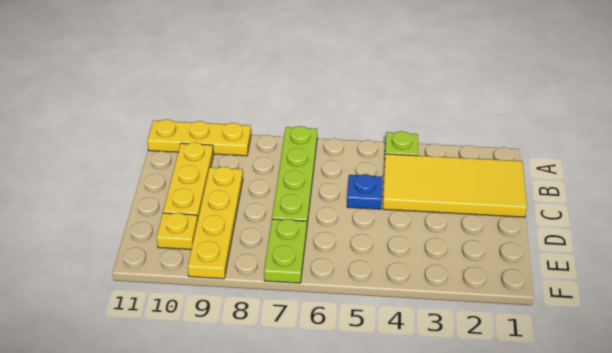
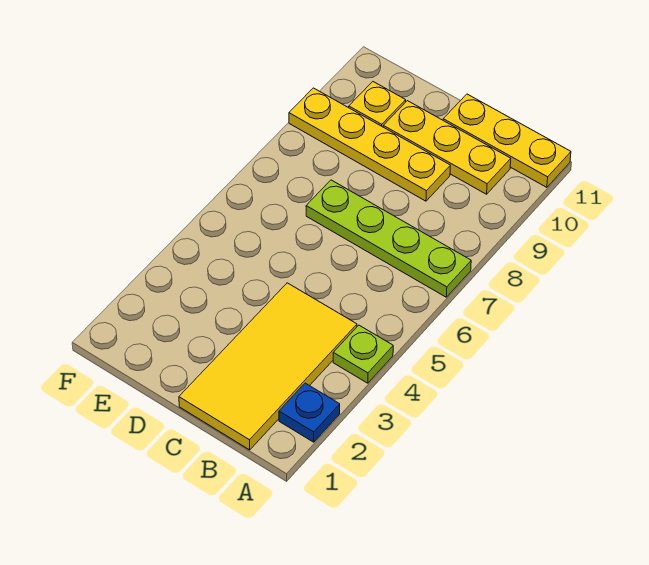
yellow 1x3 plate [147,119,251,156] -> yellow 1x3 plate turned to [443,94,571,187]
blue 1x1 plate [347,174,382,209] -> blue 1x1 plate moved to [279,383,340,442]
lime 1x2 plate [264,219,307,283] -> none

